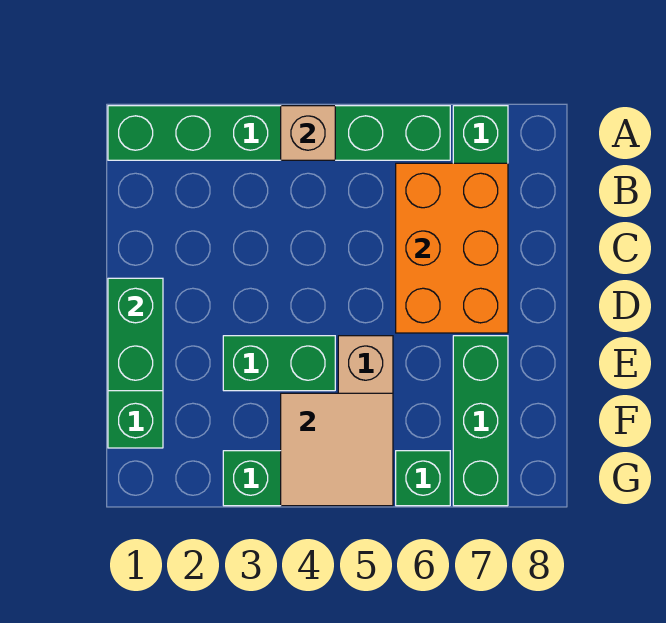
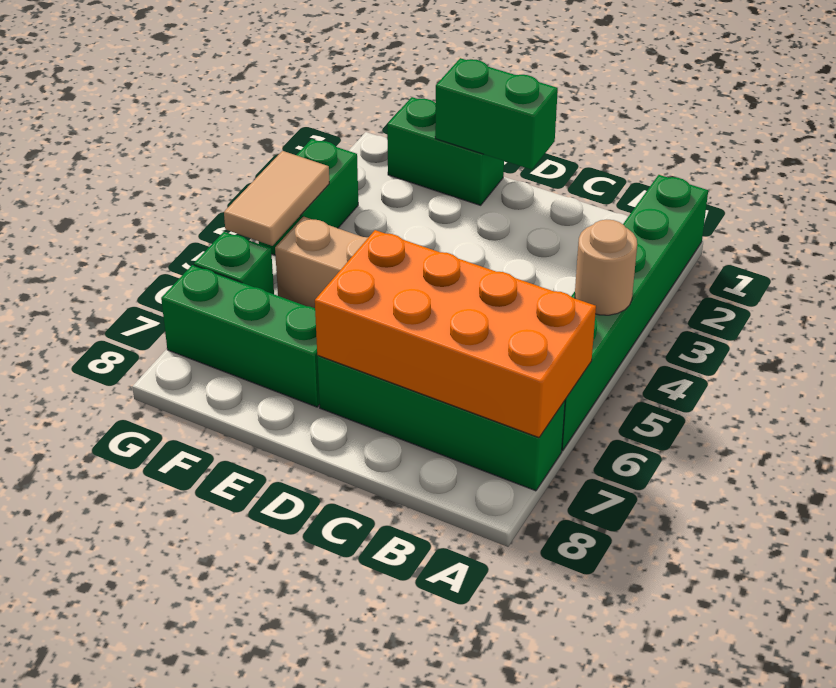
tan 1x1 brick [281,106,335,160] -> tan 1x1 round brick [575,220,637,315]
orange 2x3 brick [396,163,508,333] -> orange 2x4 brick [315,230,596,438]
green 1x2 brick [223,336,335,391] -> none
tan 2x2 tile [281,393,393,506] -> tan 1x2 tile [224,151,329,246]

